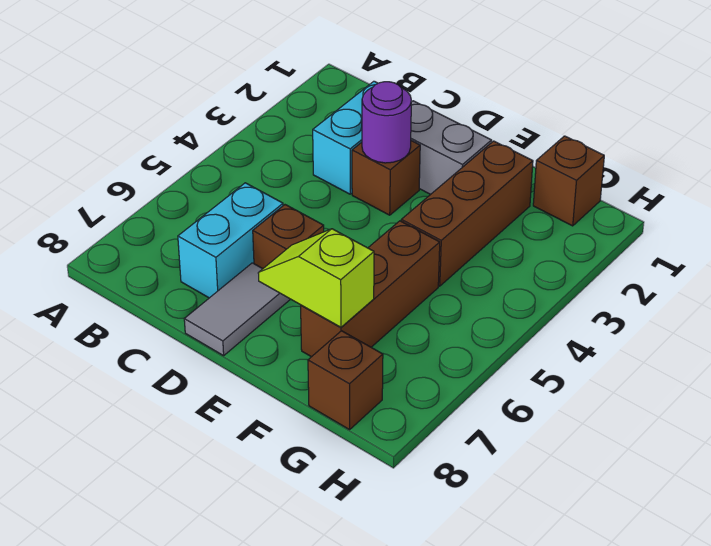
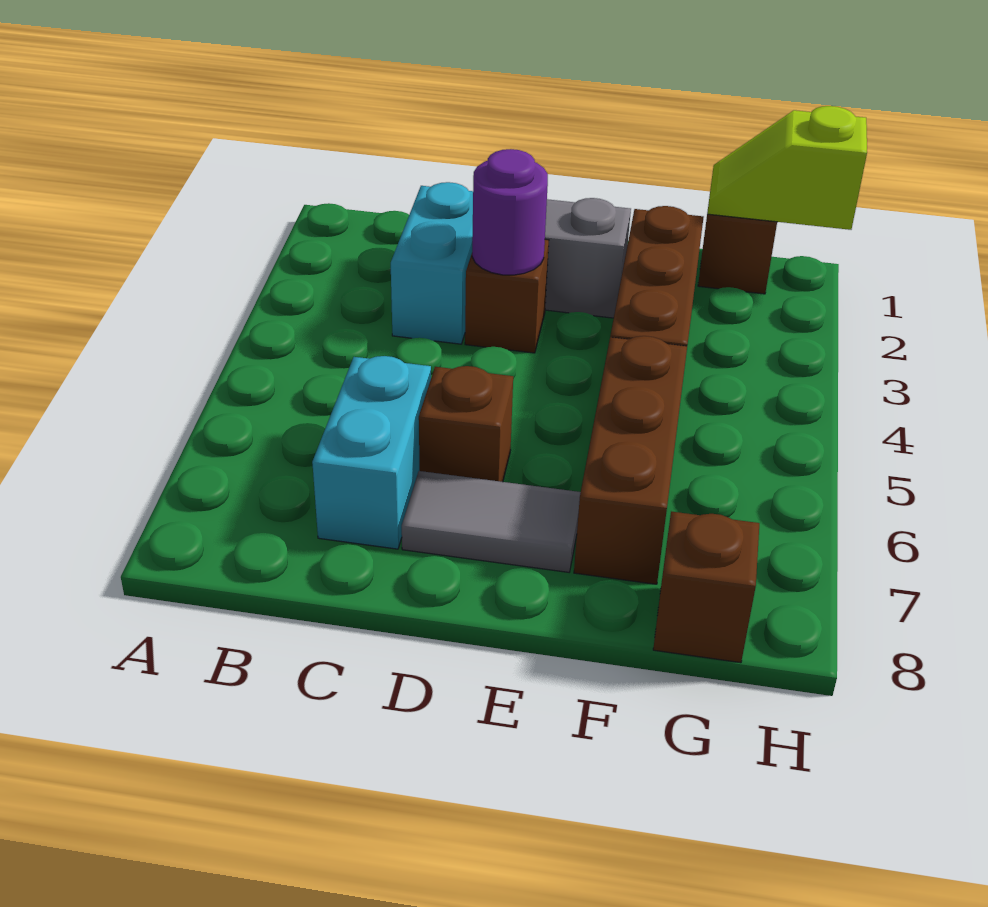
grey 1x2 tile [184,263,290,356] -> grey 1x2 tile turned to [402,471,581,572]
lime 1x2 slope [258,229,374,327] -> lime 1x2 slope moved to [708,106,867,230]

